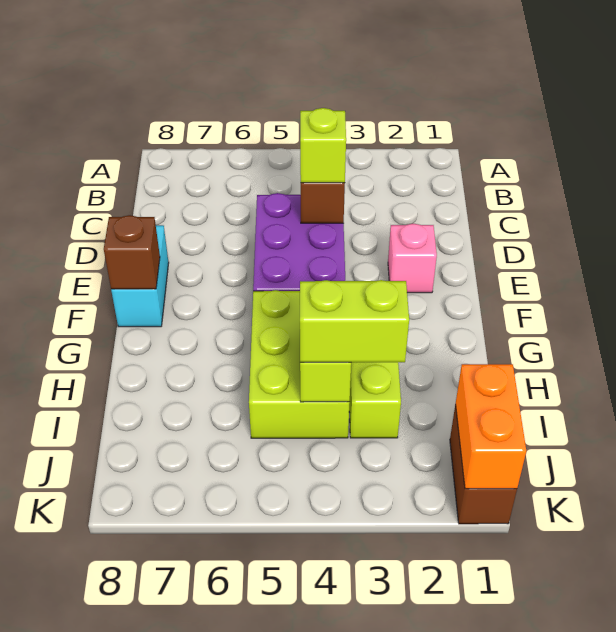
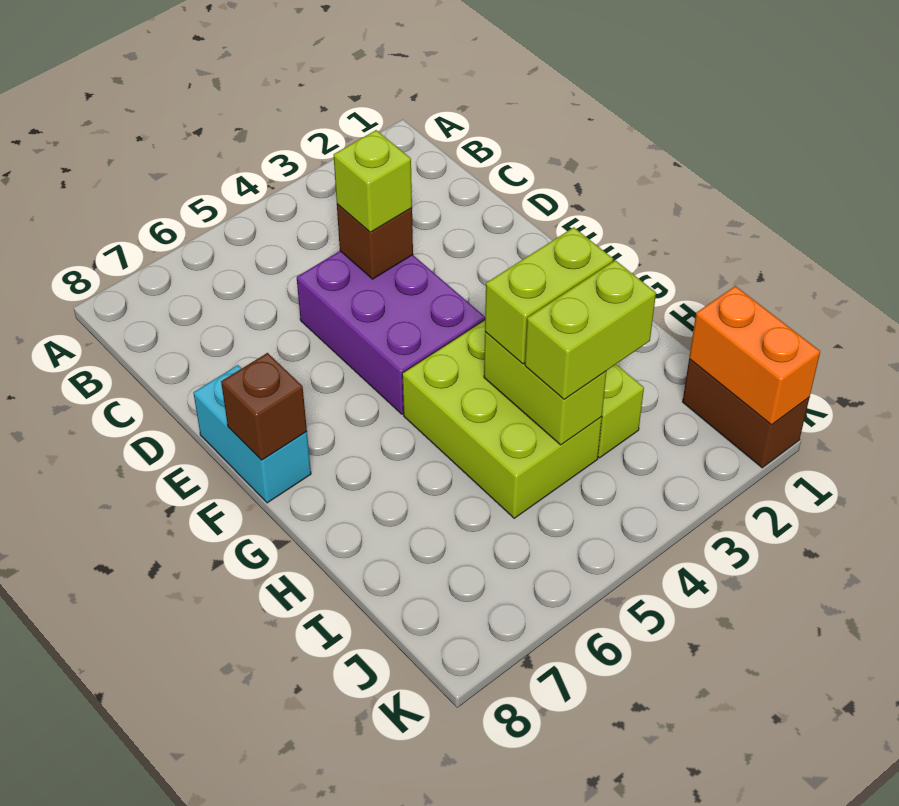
pink 1x1 brick [388,224,437,293] -> none
none -> lime 1x2 brick [485,227,613,364]

